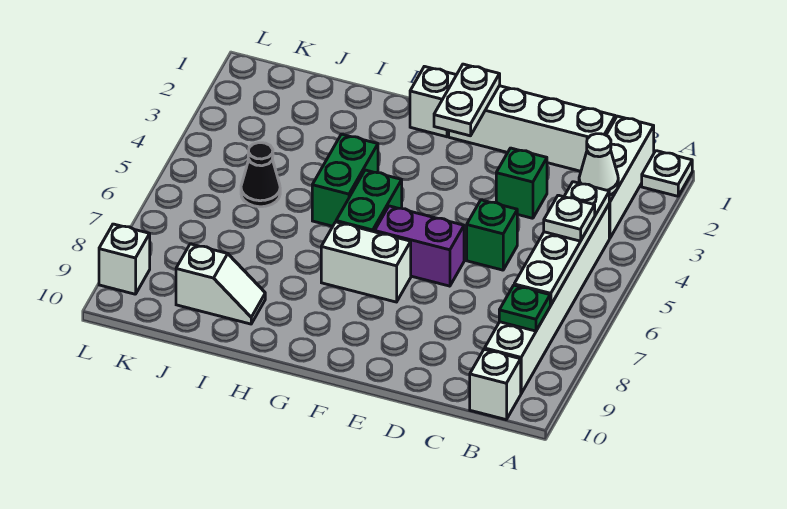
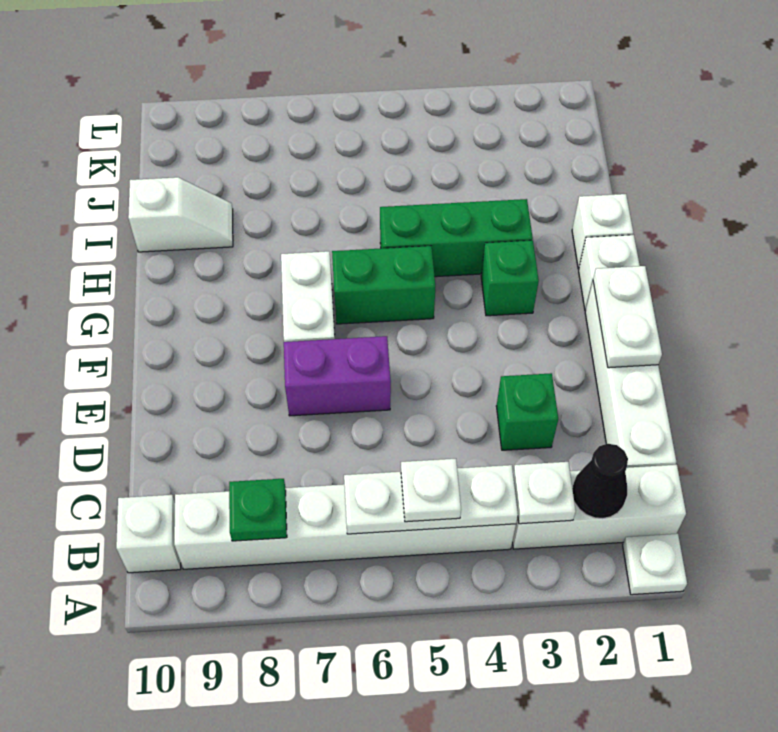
white 1x1 cone [579,134,618,196] -> white 1x1 plate [513,462,576,524]
white 1x4 plate [514,182,609,305] -> white 1x3 plate [344,465,518,534]
green 1x1 brick [467,200,517,270] -> green 1x1 brick moved to [481,240,539,316]
purple 1x2 brick [375,206,464,286] -> purple 1x2 brick turned to [284,336,391,416]
white 1x2 plate [434,64,500,136] -> white 1x2 plate turned to [593,266,662,368]
green 1x2 brick [312,134,378,226] -> green 1x3 brick [380,199,533,277]
white 1x2 slope [176,244,265,324] -> white 1x2 slope turned to [128,177,233,252]
black 1x1 cone [241,143,280,207] -> black 1x1 cone moved to [572,444,628,519]
white 1x1 brick [99,224,150,294] -> white 1x1 brick moved to [572,194,633,269]

